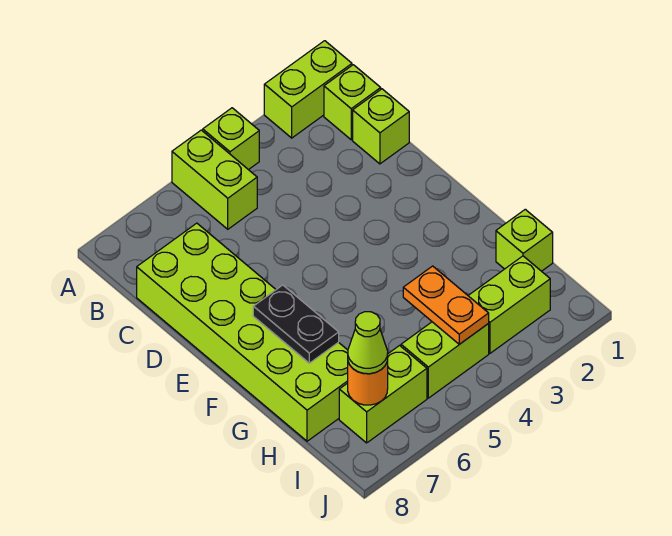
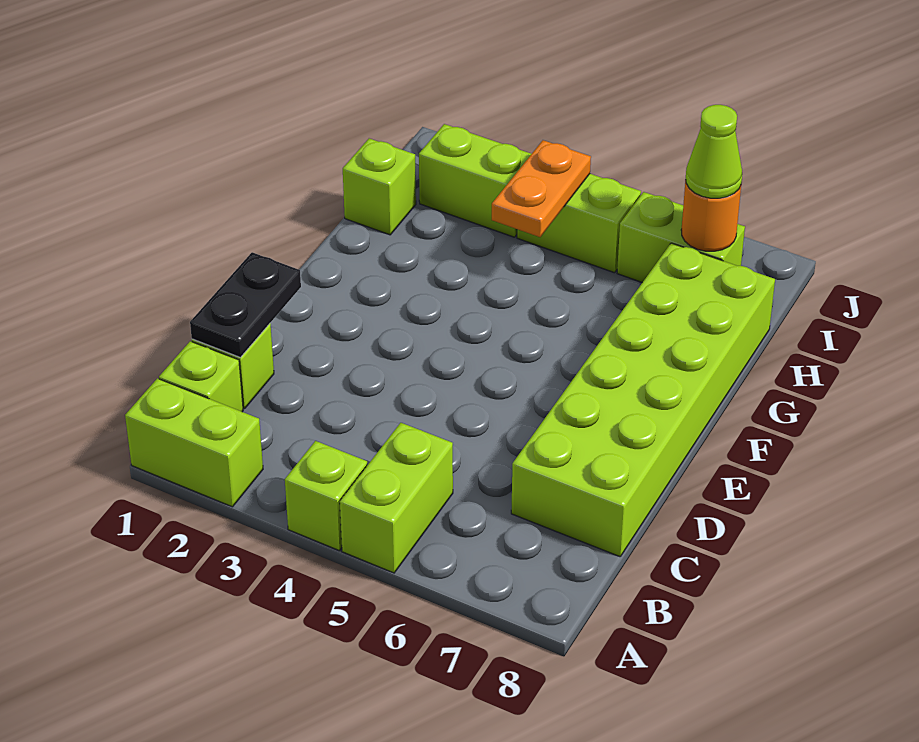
black 1x2 plate [253,285,339,363] -> black 1x2 plate moved to [190,252,301,357]

